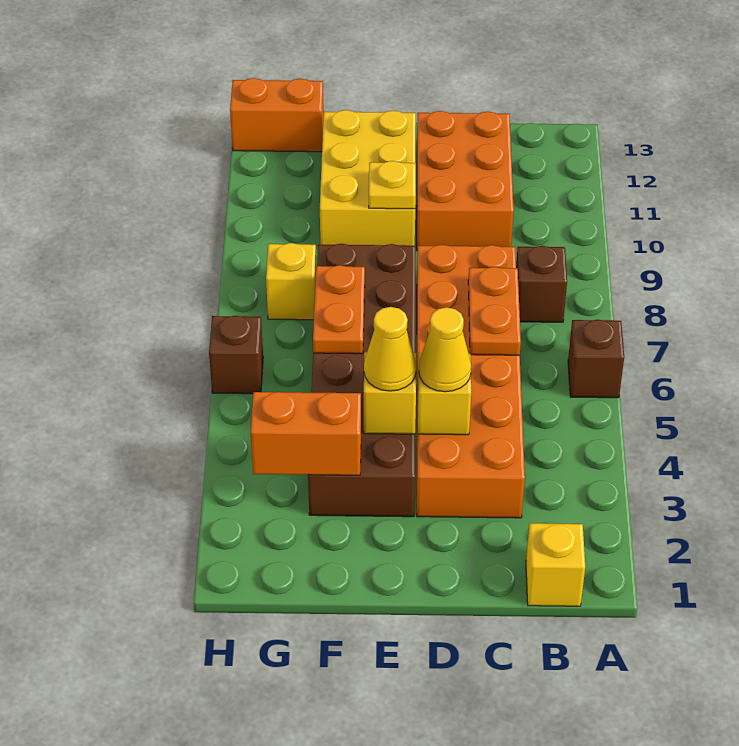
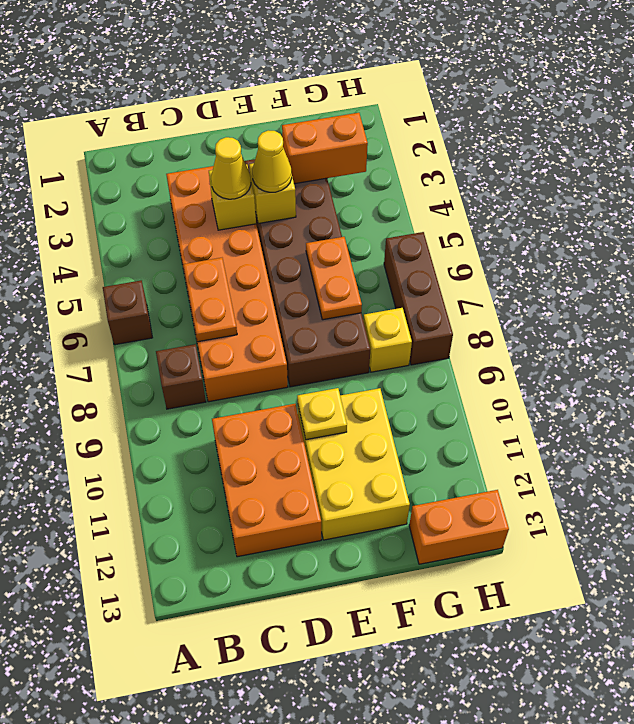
yellow 1x1 brick [526,523,585,606] -> none
brown 1x1 brick [209,316,263,394] -> brown 1x3 brick [384,232,453,365]

